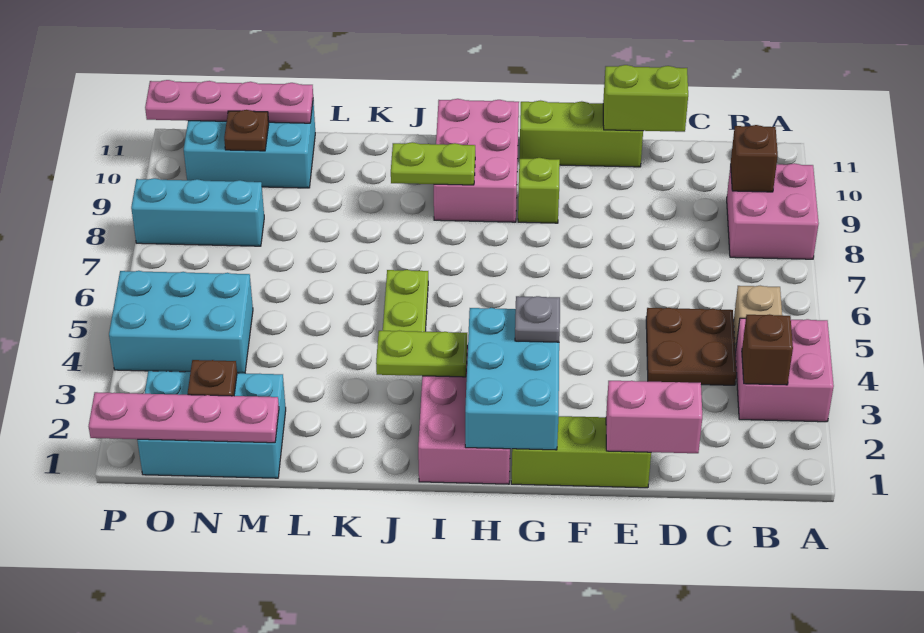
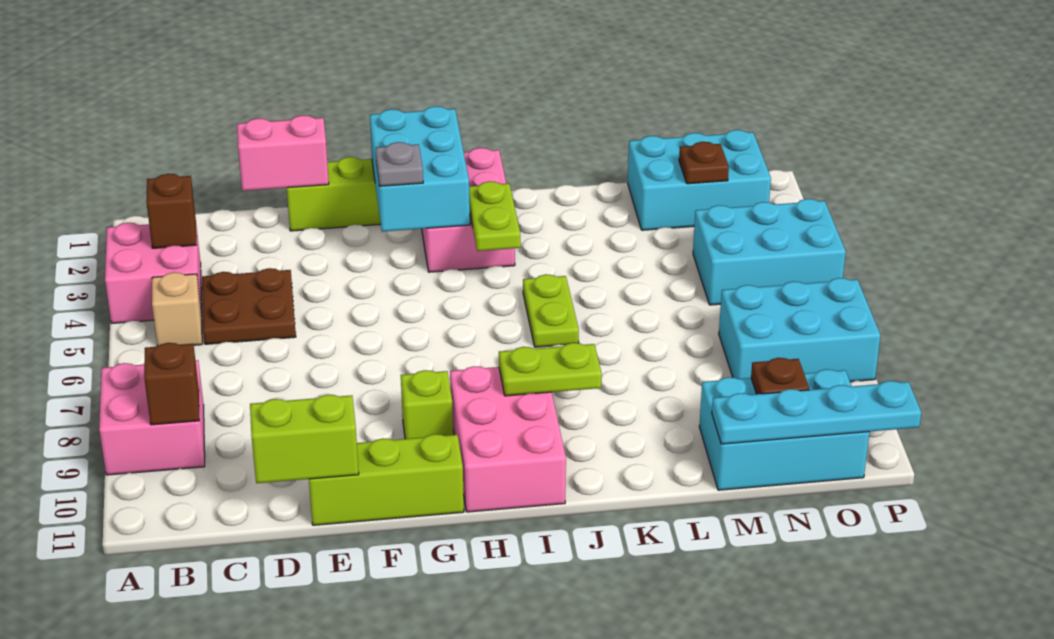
lime 1x2 plate [376,331,467,377] -> lime 1x2 plate turned to [469,181,521,251]
pink 1x4 plate [89,392,279,443] -> none
pink 1x4 plate [145,80,313,123] -> cyan 1x4 plate [712,381,921,444]
cyan 1x3 brick [131,178,264,246] -> cyan 2x3 brick [719,278,881,382]

